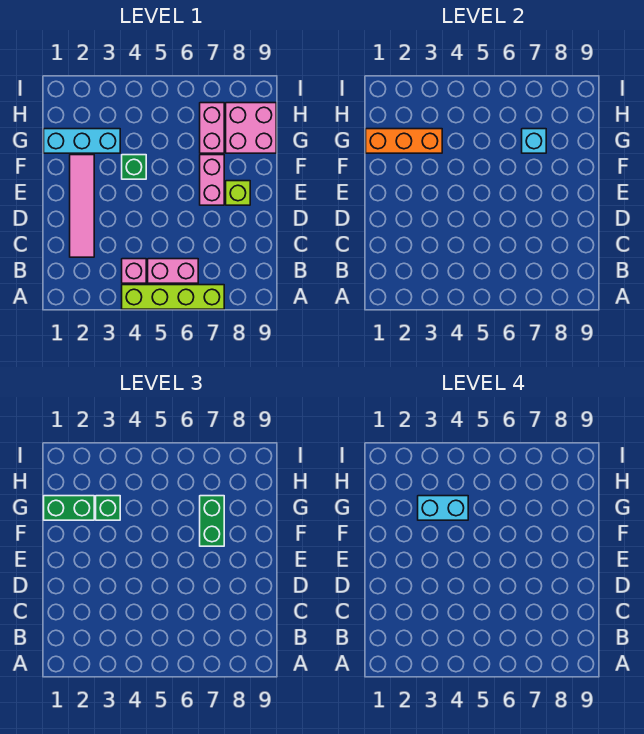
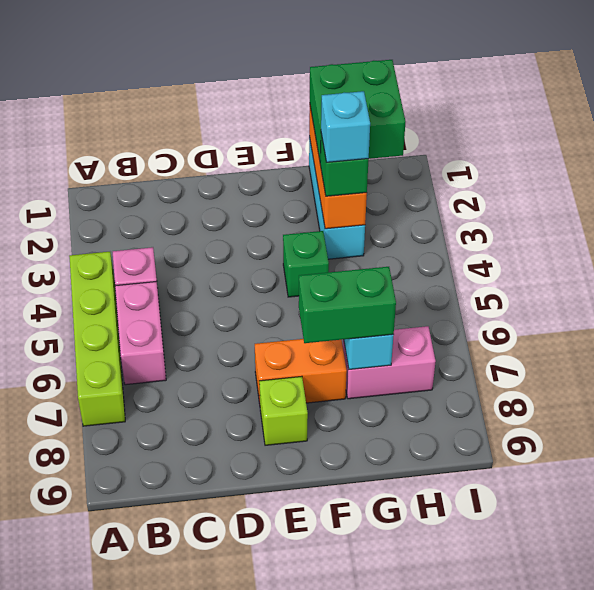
pink 1x4 tile [70,155,94,257] -> none
pink 1x2 brick [200,155,224,205] -> orange 1x2 brick [255,339,347,404]
green 1x2 brick [44,496,94,520] -> green 2x2 brick [310,60,405,161]
cyan 1x2 brick [418,496,468,520] -> cyan 1x1 brick [321,91,370,162]
pink 2x2 brick [226,103,276,153] -> none

